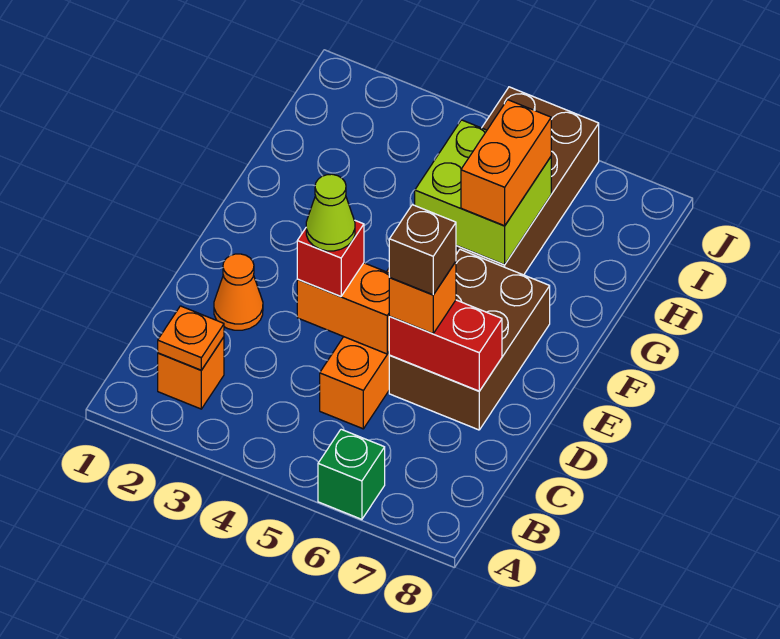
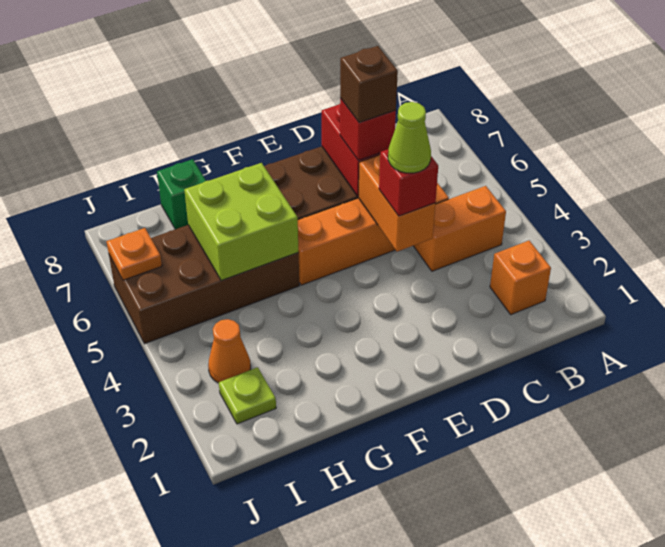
green 1x1 brick [318,429,385,519] -> green 1x1 brick moved to [157,159,206,229]
orange 1x1 plate [158,306,224,370] -> orange 1x1 plate moved to [107,228,162,280]
orange 1x1 cone [214,254,263,330] -> orange 1x1 cone moved to [208,319,251,383]
orange 1x1 brick [389,262,456,334] -> red 1x1 brick [340,98,396,160]
orange 1x2 brick [461,100,551,226] -> orange 1x2 brick moved to [414,186,506,271]
none -> lime 1x1 plate [219,367,276,424]

